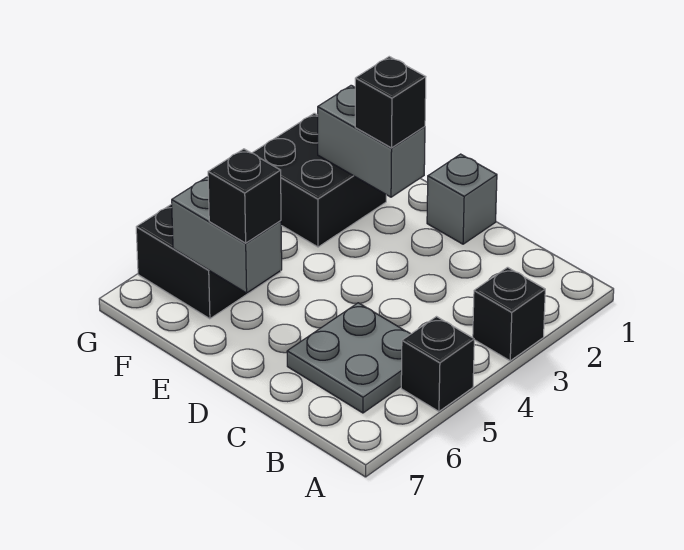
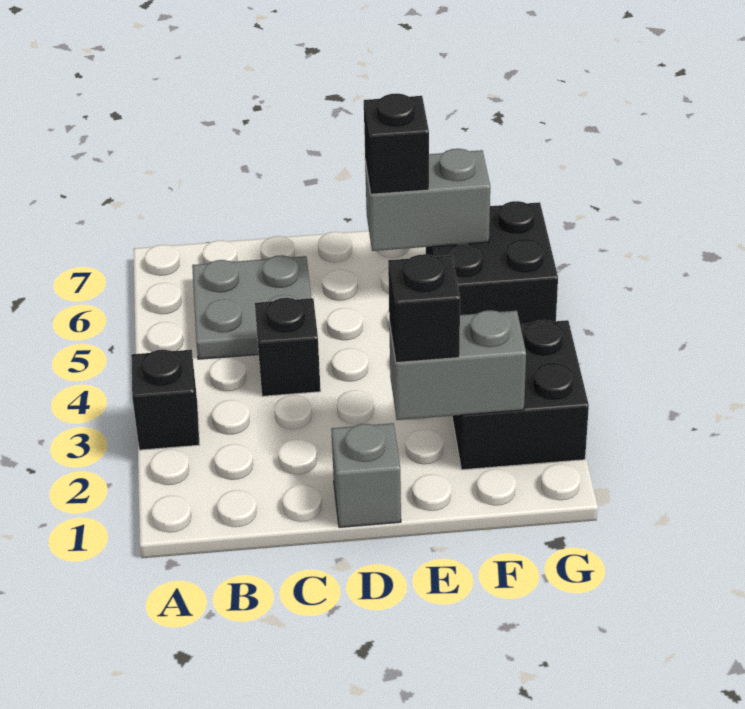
black 1x1 brick [401,317,474,411] -> black 1x1 brick moved to [255,298,321,396]

